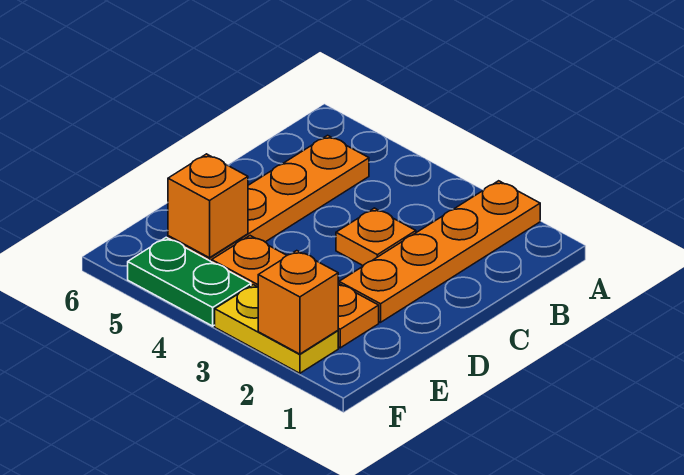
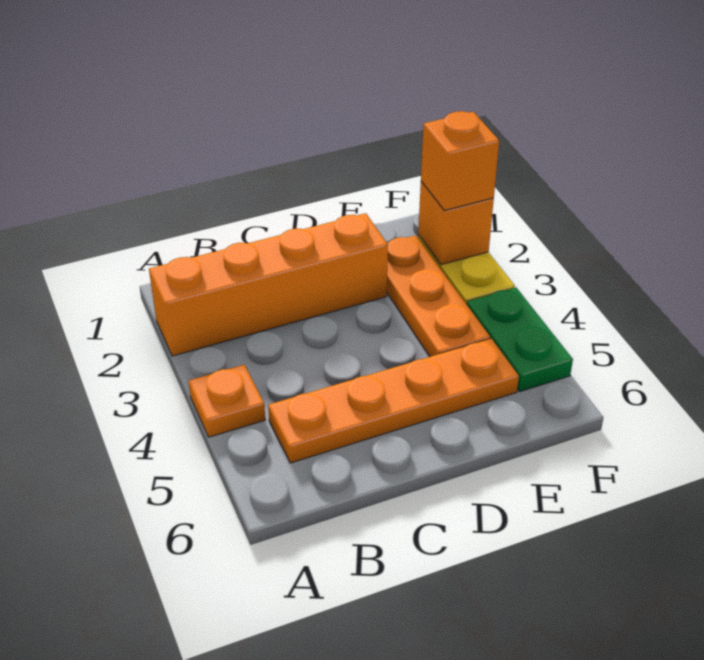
orange 1x4 plate [339,181,540,322] -> orange 1x4 brick [149,213,388,356]
orange 1x1 plate [336,208,416,266] -> orange 1x1 plate moved to [189,365,265,437]
orange 1x1 brick [168,154,248,258] -> orange 1x1 brick moved to [421,111,499,211]

